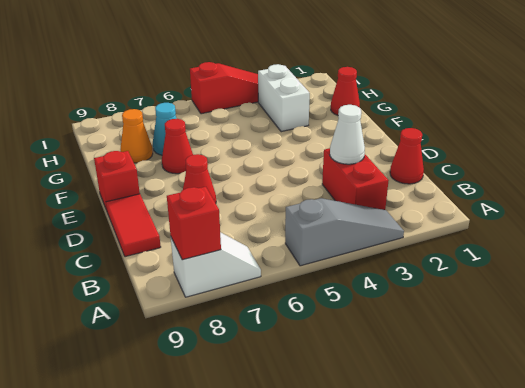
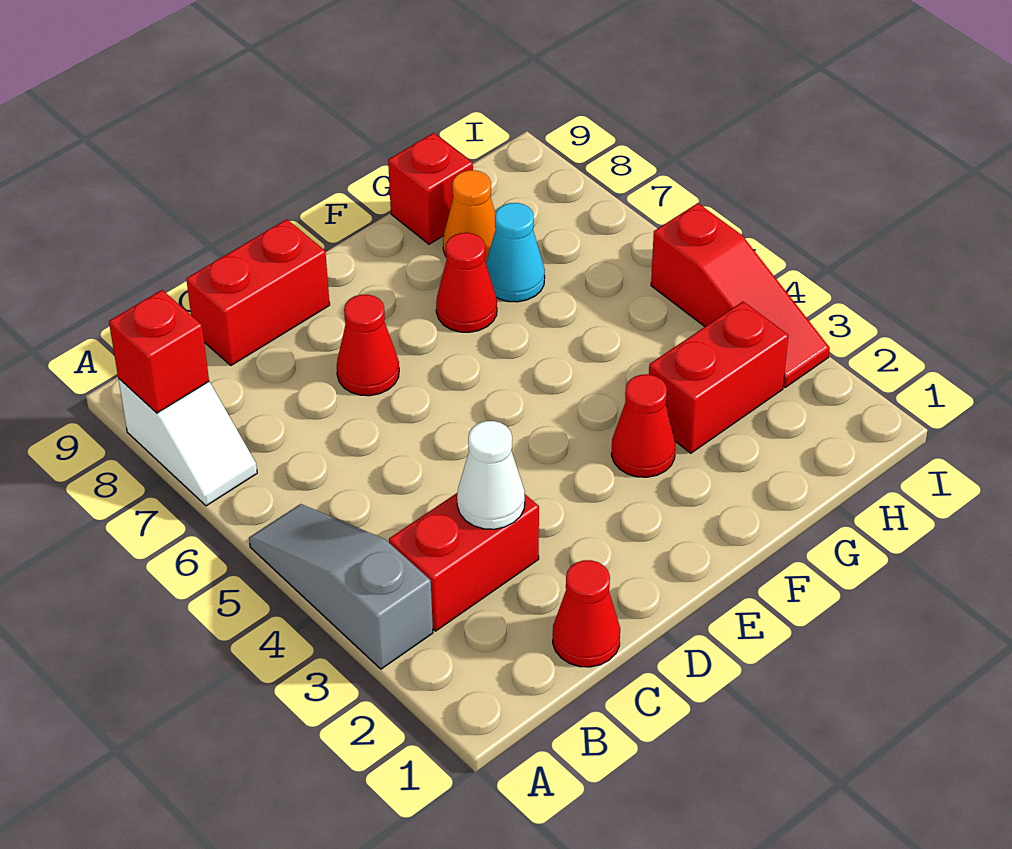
grey 1x3 slope [285,198,404,266] -> grey 1x3 slope turned to [249,504,433,669]
red 1x2 tile [106,194,161,257] -> red 1x2 brick [186,219,330,366]
red 1x1 brick [94,151,140,210] -> red 1x1 brick moved to [388,133,473,244]
red 1x1 cone [331,67,360,115] -> red 1x1 cone moved to [611,374,675,477]
white 1x2 brick [258,64,310,132] -> red 1x2 brick [649,301,788,453]

